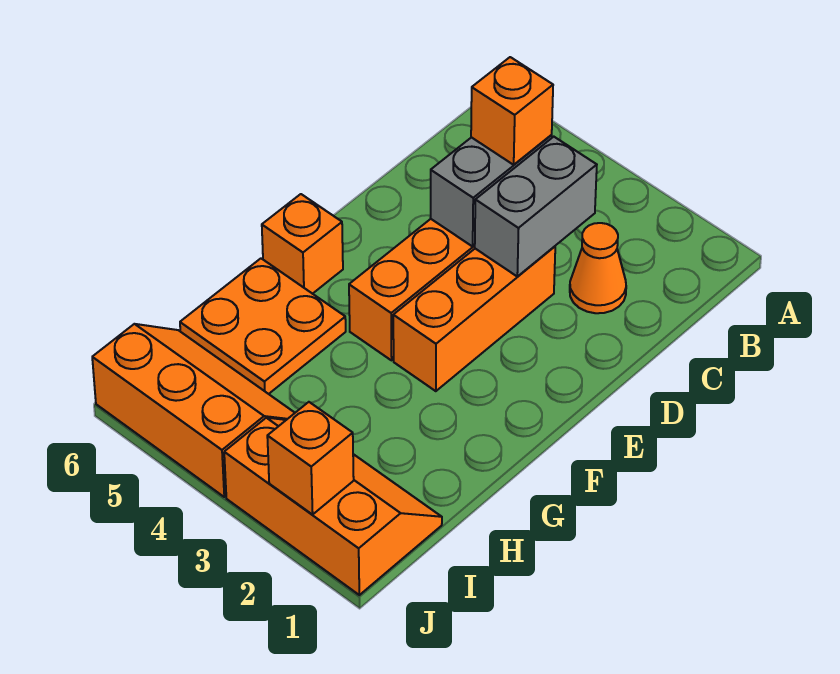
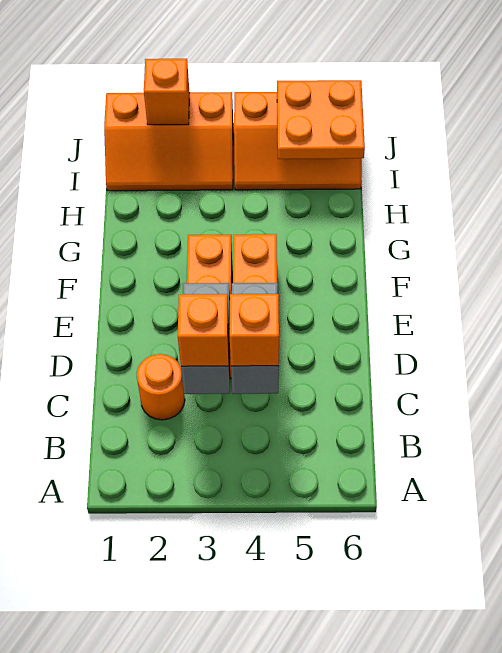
orange 1x1 cone [570,223,626,313] -> orange 1x1 round brick [137,354,185,420]
orange 1x1 brick [262,194,343,294] -> orange 1x1 brick moved to [178,294,229,366]
orange 2x2 plate [180,259,346,394] -> orange 2x2 plate moved to [277,80,365,159]

